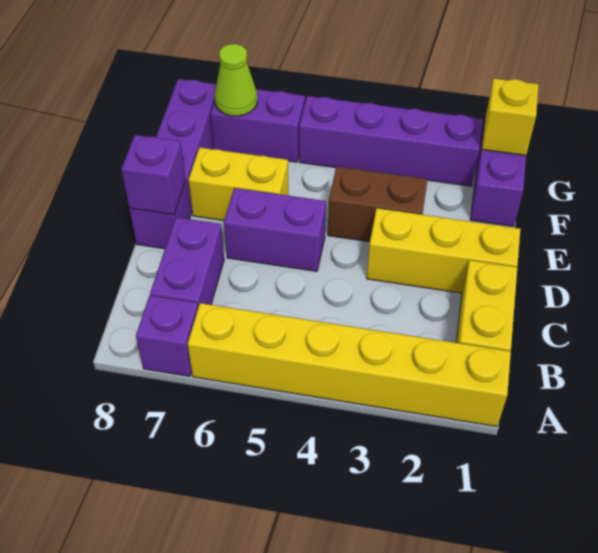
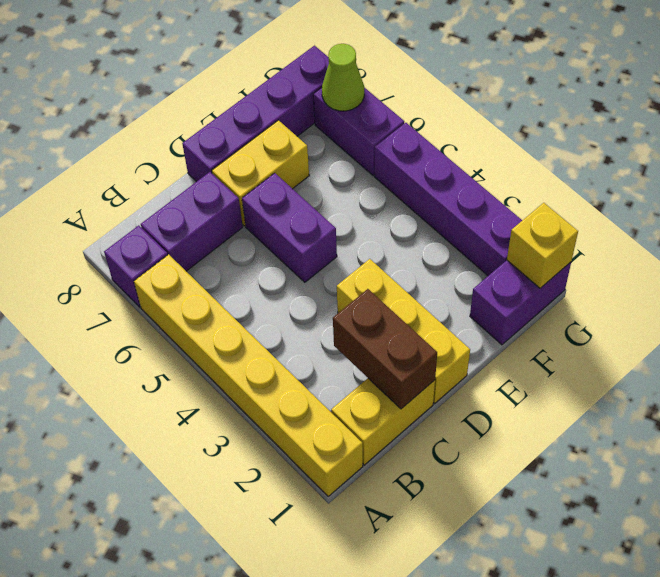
purple 1x1 brick [121,135,185,215] -> none
brown 1x2 brick [328,166,428,242] -> brown 1x2 brick moved to [333,289,437,409]
yellow 1x2 brick [188,147,288,221] -> yellow 1x2 brick turned to [212,120,309,226]

